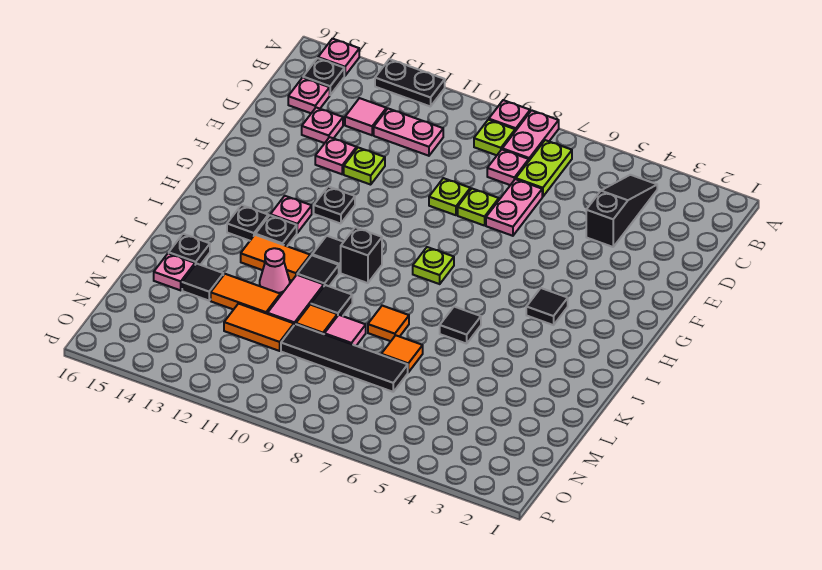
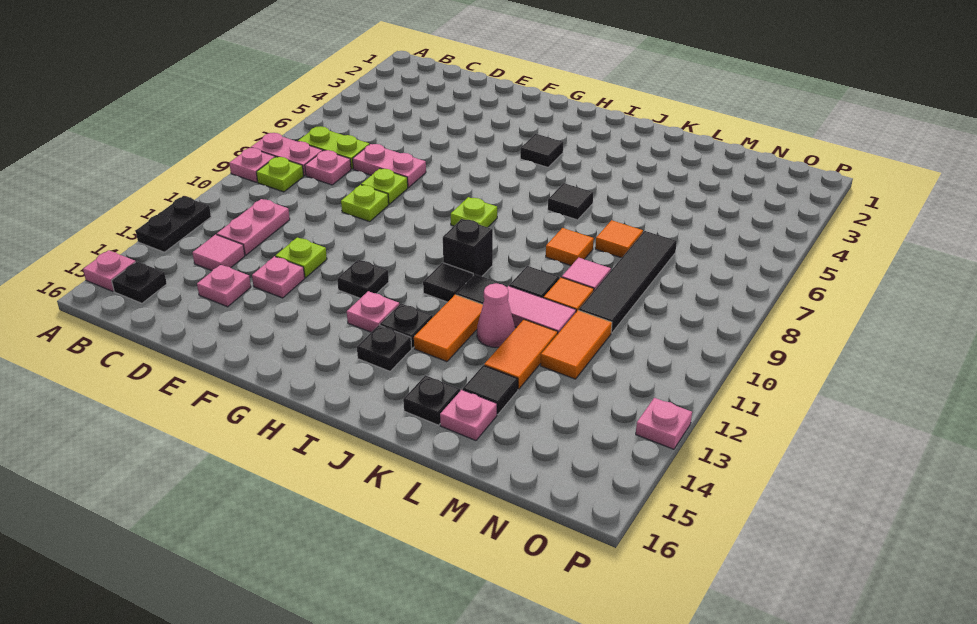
black 1x3 slope [586,175,657,247] -> none
pink 1x1 plate [288,78,330,113] -> pink 1x1 plate moved to [636,398,692,449]

